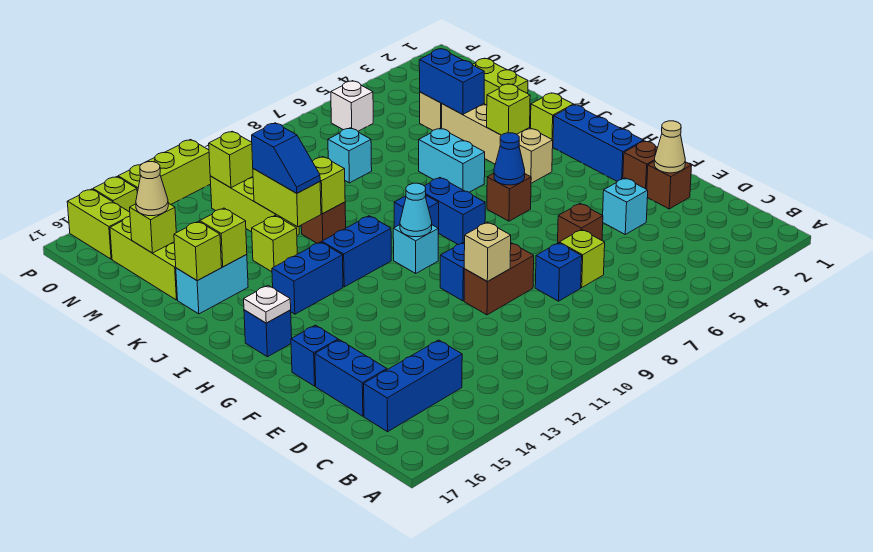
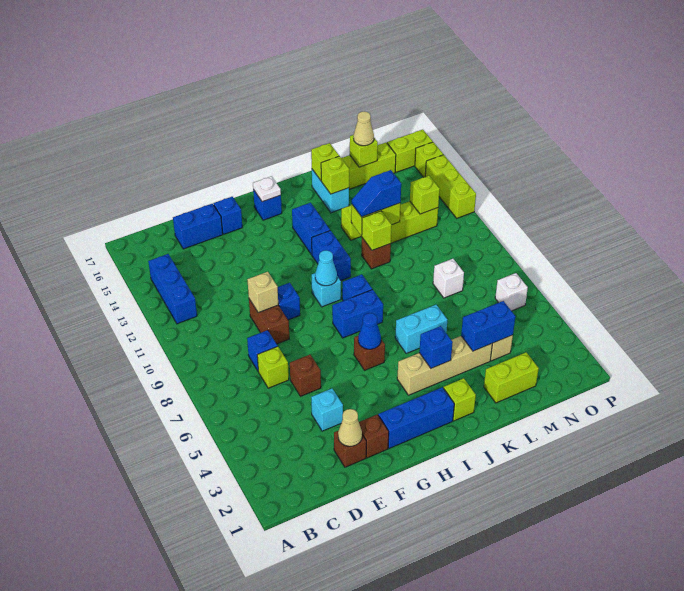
blue 1x3 brick [364,340,462,432] -> blue 1x3 brick moved to [148,254,197,324]
lime 1x1 brick [487,84,530,135] -> blue 1x1 brick [419,326,453,368]
cyan 1x1 brick [328,128,372,183] -> white 1x1 brick [433,259,464,298]

